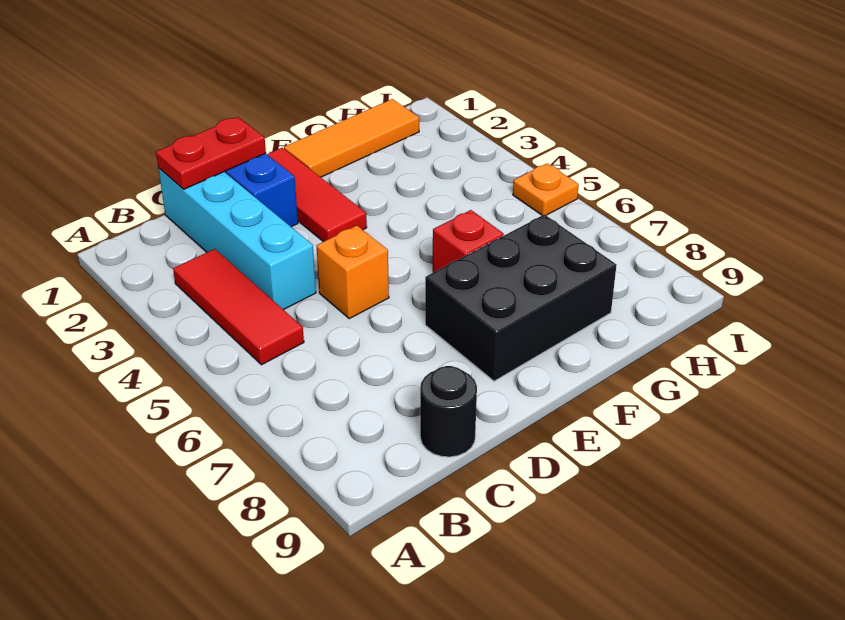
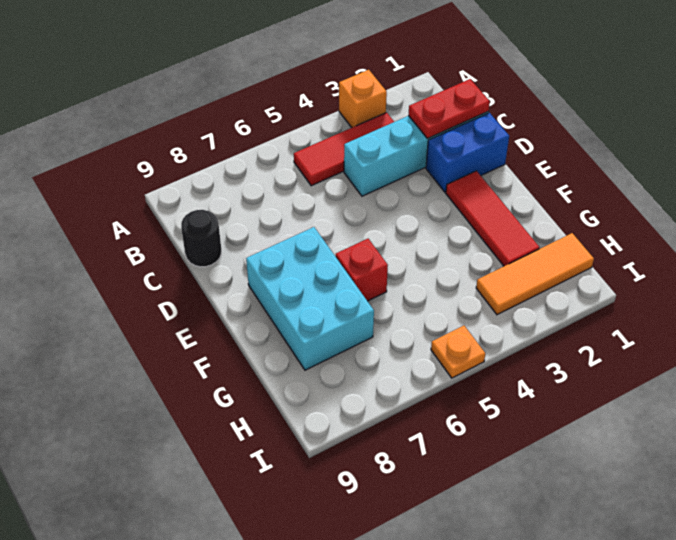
red 1x2 plate [156,117,266,189] -> red 1x2 plate turned to [408,79,490,139]
orange 1x1 brick [317,226,389,319] -> orange 1x1 brick moved to [339,70,387,127]
red 1x3 tile [267,148,367,242] -> red 1x3 tile turned to [446,171,540,266]
black 2x3 brick [425,214,617,381] -> cyan 2x3 brick [246,227,374,370]
orange 1x3 tile [284,99,419,177] -> orange 1x3 tile turned to [476,233,594,315]

